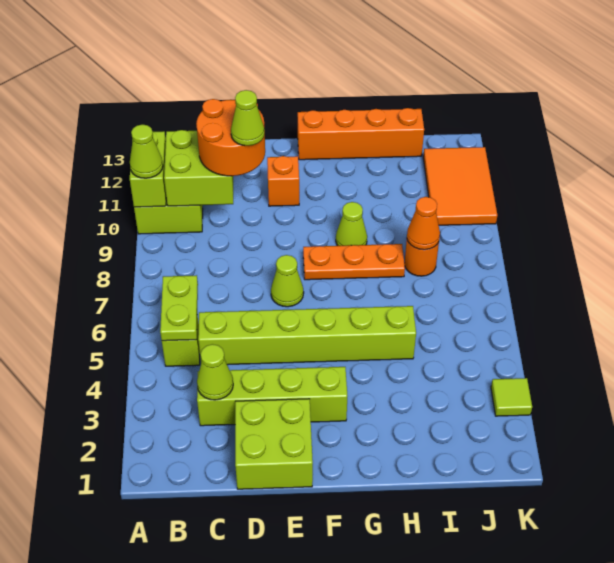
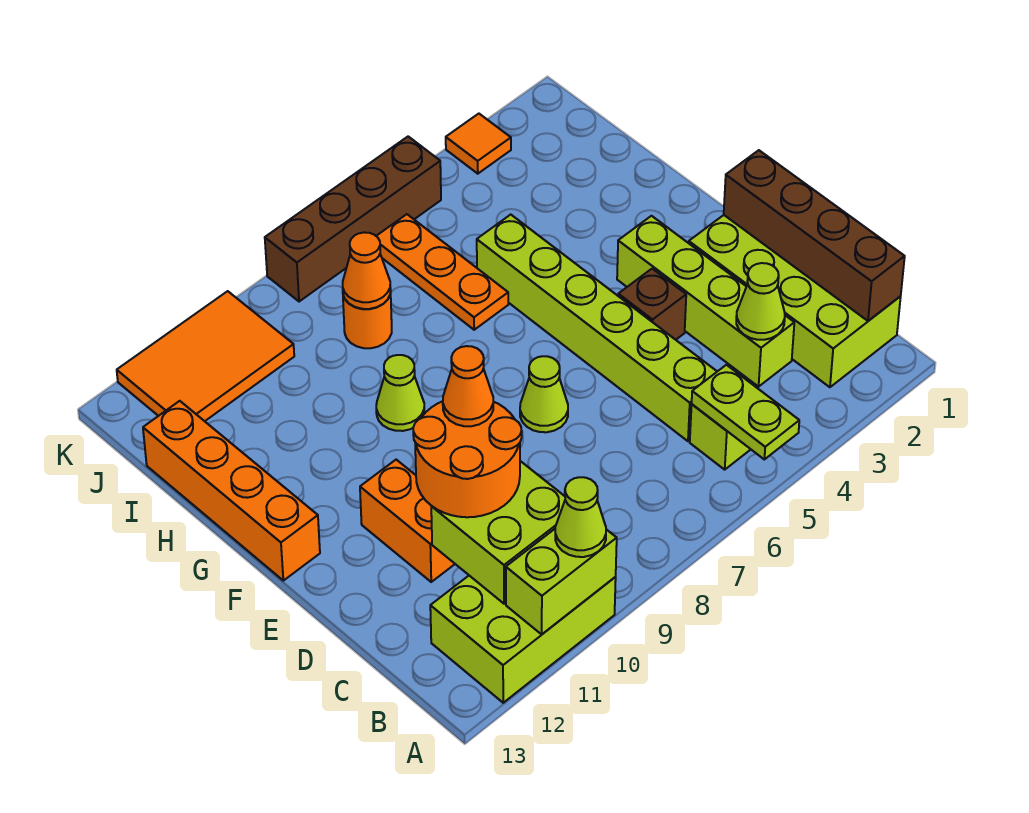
none -> brown 1x4 brick [724,150,905,321]
lime 1x2 plate [160,275,198,341] -> lime 1x2 plate turned to [692,365,799,459]
lime 2x2 brick [235,399,313,489] -> lime 2x4 brick [689,215,901,387]
lime 1x1 cone [231,90,264,146] -> orange 1x1 cone [443,346,493,426]
none -> brown 1x1 brick [618,269,686,340]
orange 1x1 brick [267,156,299,206] -> orange 1x2 brick [360,460,455,582]
orange 1x3 plate [303,244,405,280] -> orange 1x3 plate moved to [377,214,508,330]
lime 1x1 tile [491,378,532,416] -> orange 1x1 tile [446,114,511,174]
none -> brown 1x4 brick [265,137,441,302]

